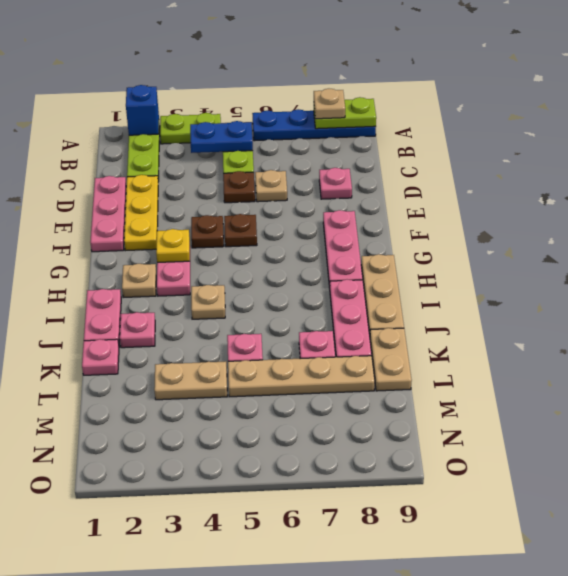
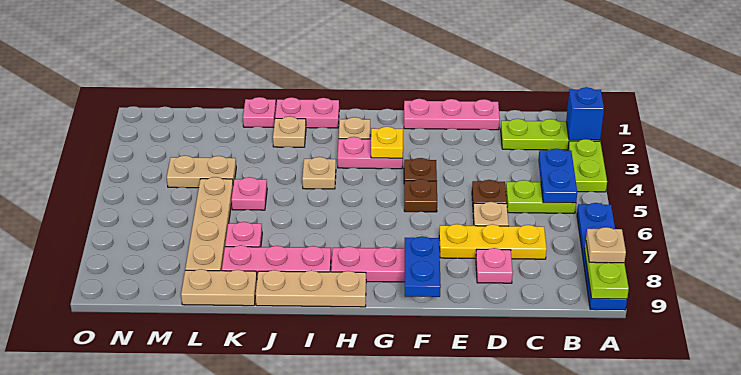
yellow 1x3 plate [124,175,158,251] -> yellow 1x3 plate moved to [439,224,547,259]
none -> blue 1x2 plate [405,236,441,297]
pink 1x1 plate [120,312,155,348] -> tan 1x1 plate [273,116,306,147]
tan 1x2 plate [154,362,227,400] -> tan 1x2 plate turned to [167,156,236,188]

